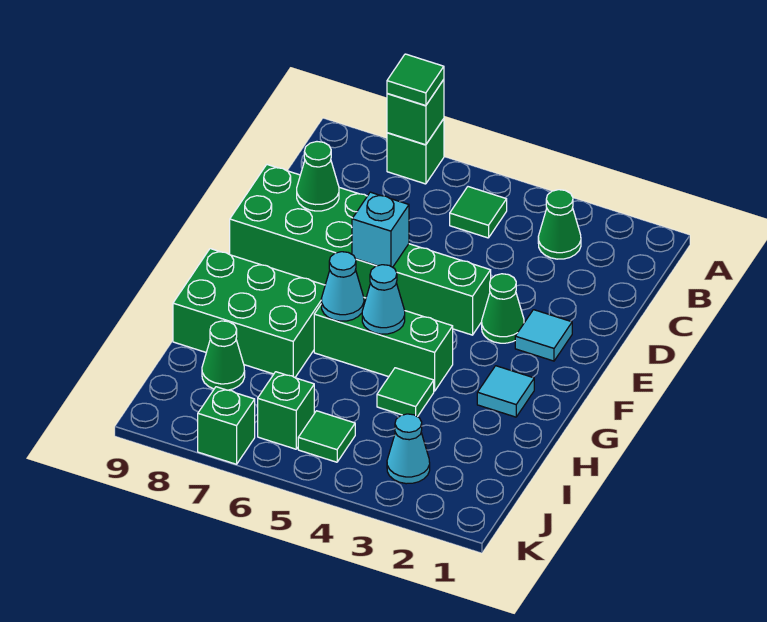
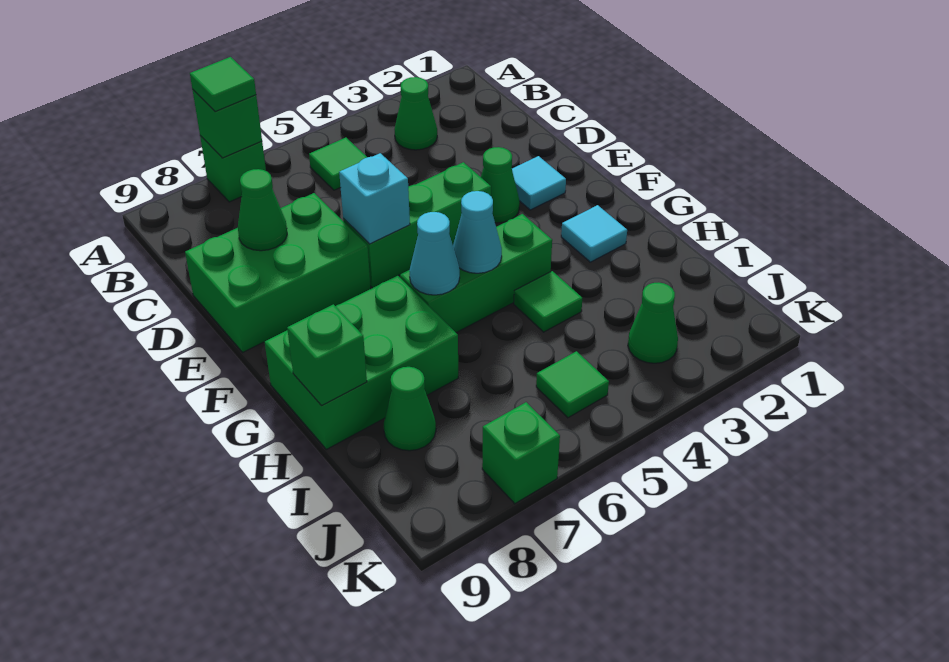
cyan 1x1 cone [387,414,430,484] -> green 1x1 cone [628,283,678,363]
green 1x1 brick [258,372,314,449] -> green 1x1 brick moved to [287,304,367,406]

